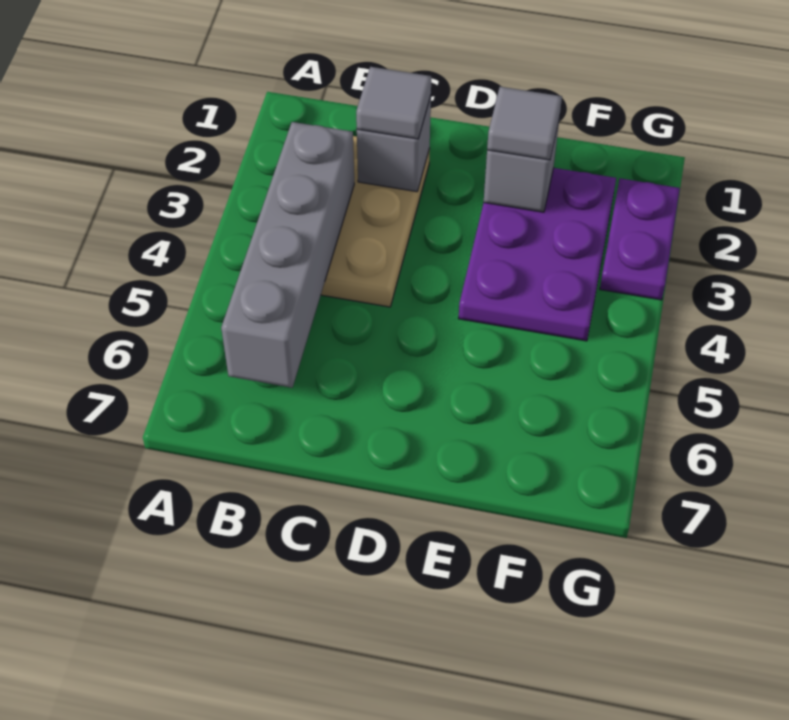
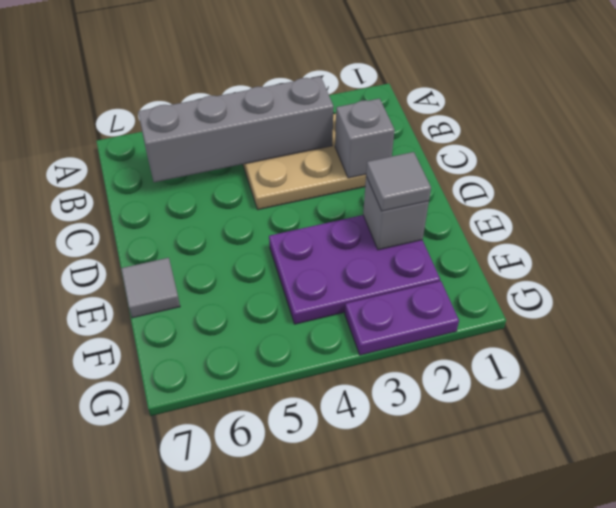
grey 1x1 tile [356,67,431,139] -> grey 1x1 tile moved to [121,258,180,318]

